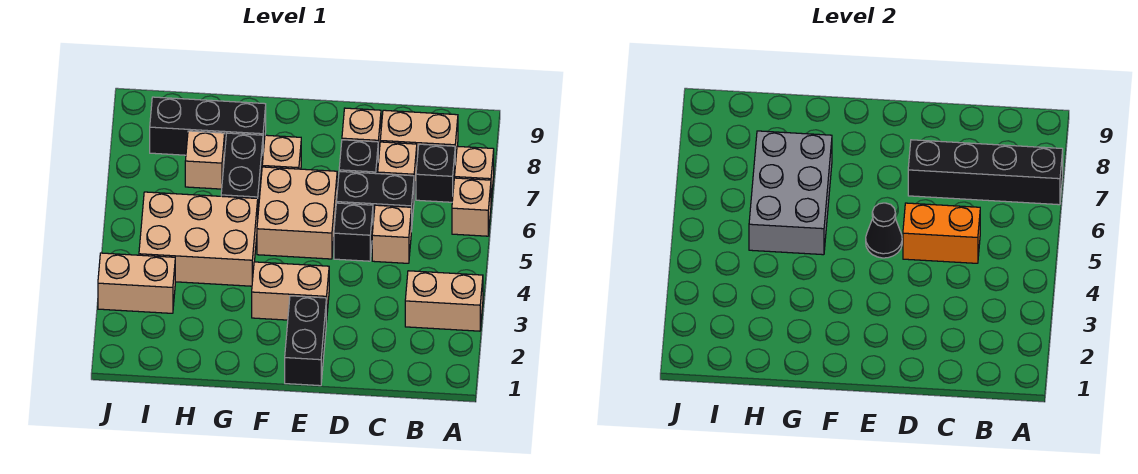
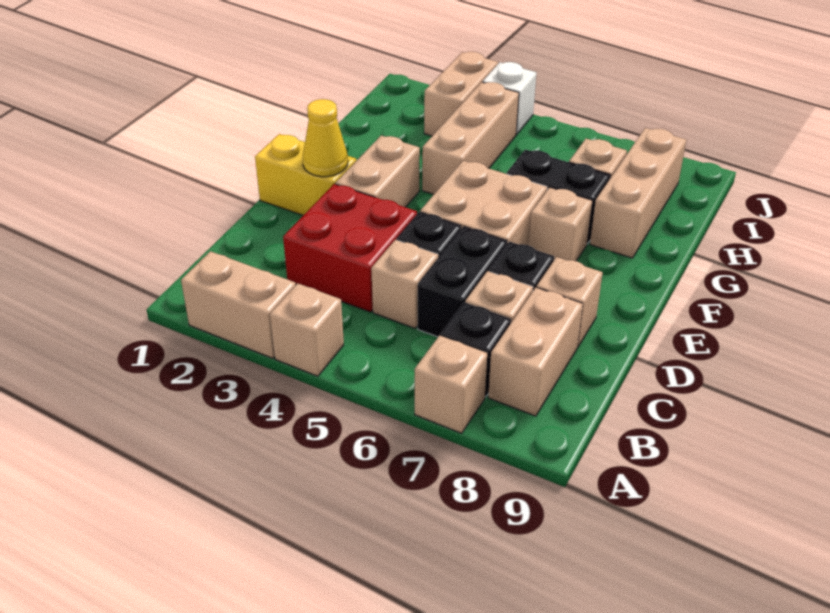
tan 1x2 brick [405,271,483,331] -> tan 1x2 brick turned to [181,251,296,358]
tan 1x1 brick [452,178,491,236] -> tan 1x1 brick moved to [270,283,344,376]
black 1x4 brick [908,140,1063,205] -> none
none -> red 2x2 brick [283,184,417,312]
orange 1x2 brick [903,203,980,263] -> none
black 1x2 brick [285,296,326,386] -> yellow 1x2 brick [255,134,356,215]
none -> yellow 1x1 cone [303,99,348,177]
black 1x1 cone [866,203,902,258] -> none
tan 2x3 brick [139,192,258,286] -> tan 1x3 brick [422,82,519,194]
grey 2x3 brick [749,131,832,255] -> none
black 1x3 brick [150,97,266,155] -> tan 1x3 brick [590,128,686,258]
none -> white 1x1 brick [483,62,536,135]

